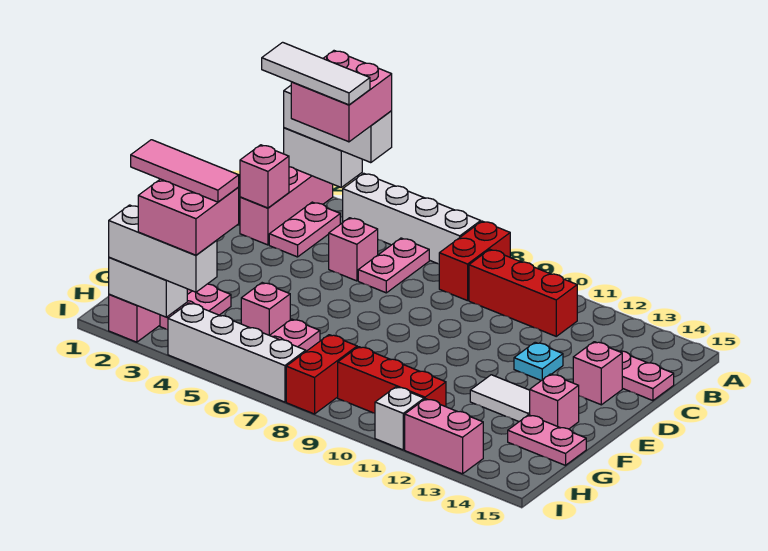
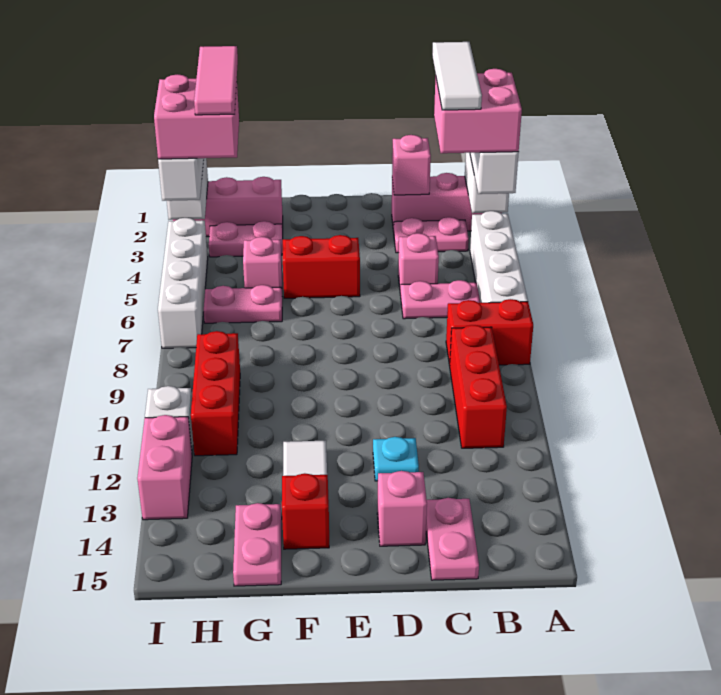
pink 1x1 brick [530,374,579,429] -> red 1x1 brick [282,473,329,549]
red 1x2 brick [286,335,357,414] -> red 1x2 brick moved to [283,235,360,298]

